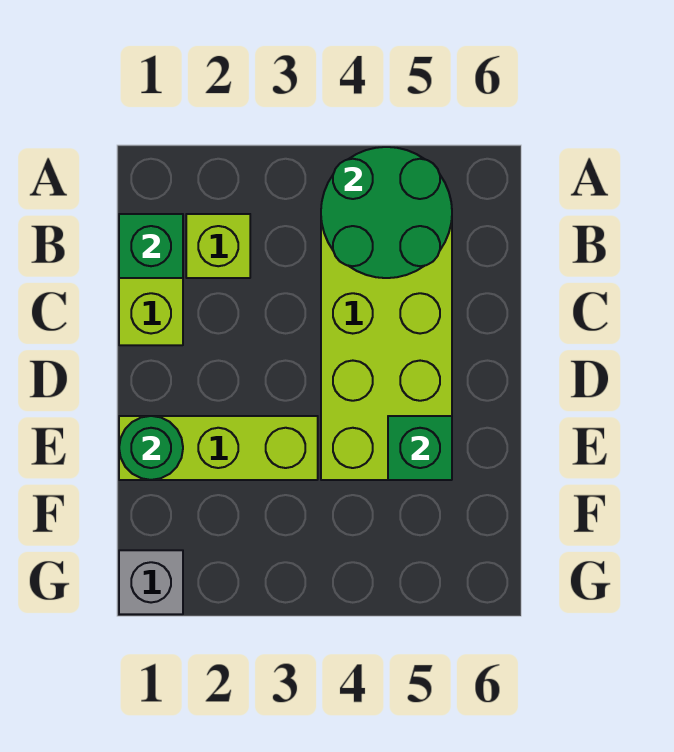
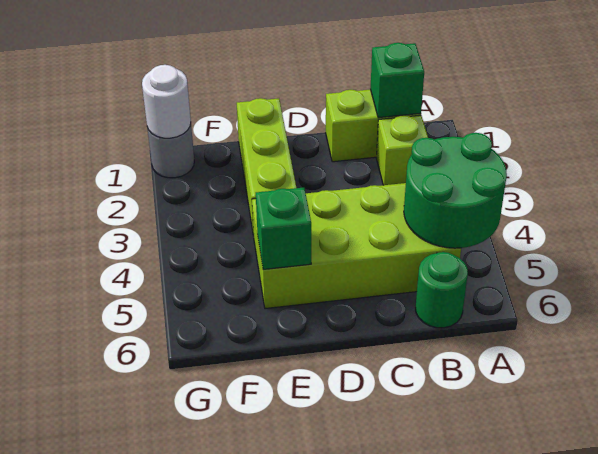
green 1x1 round brick [119,416,183,480] -> green 1x1 round brick moved to [416,252,468,328]
grey 1x1 brick [119,550,183,614] -> grey 1x1 round brick [147,125,194,178]
none -> white 1x1 round brick [142,65,191,138]

